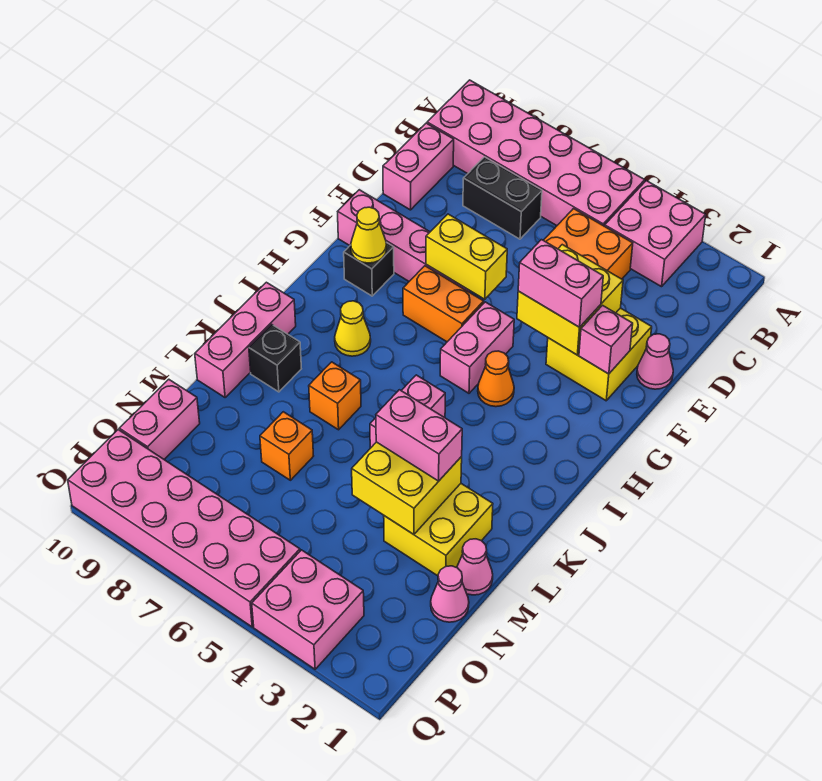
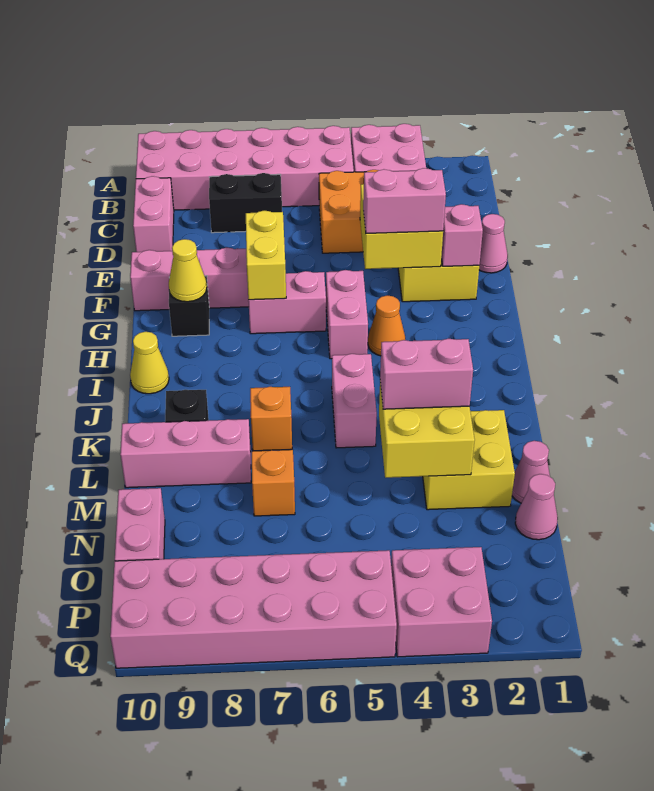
yellow 1x2 brick [426,214,507,299] -> yellow 1x2 brick turned to [246,211,286,300]
orange 1x2 brick [403,266,484,342] -> pink 1x2 brick [248,271,326,334]
yellow 1x1 cone [335,301,371,356] -> yellow 1x1 cone moved to [130,332,169,394]
pink 1x3 brick [195,282,296,397] -> pink 1x3 brick turned to [120,419,251,488]

